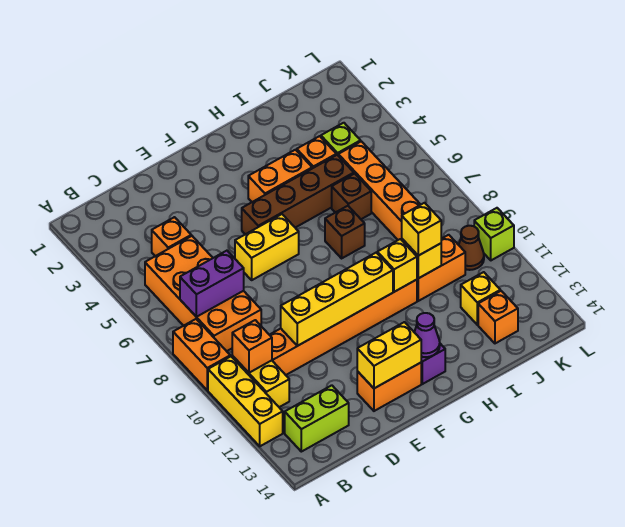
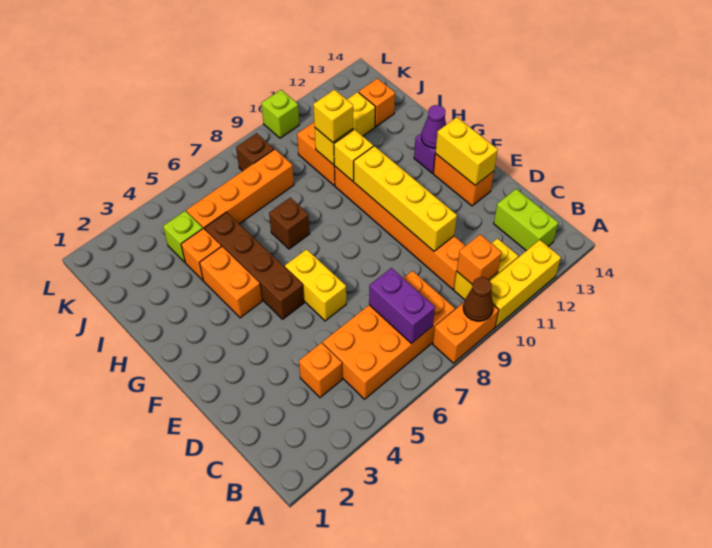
brown 1x1 brick [332,174,371,219] -> brown 1x1 brick moved to [236,133,274,171]
brown 1x1 cone [459,226,484,270] -> brown 1x1 cone moved to [463,277,493,321]

